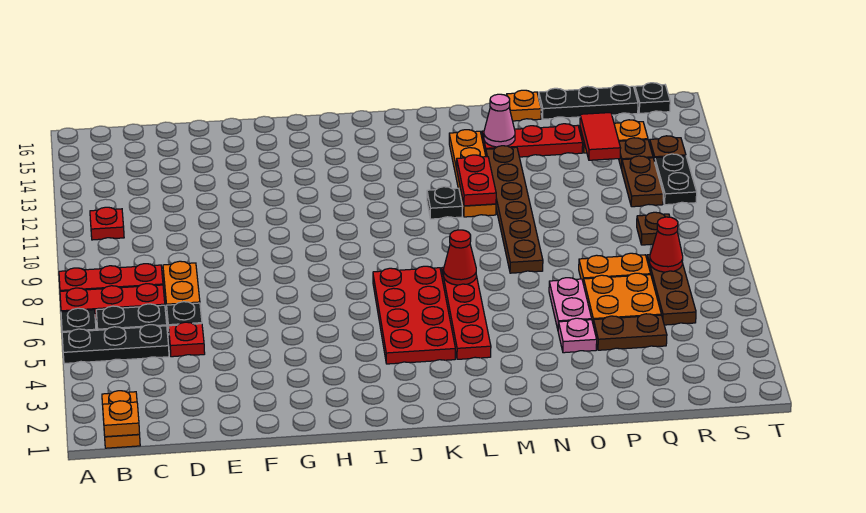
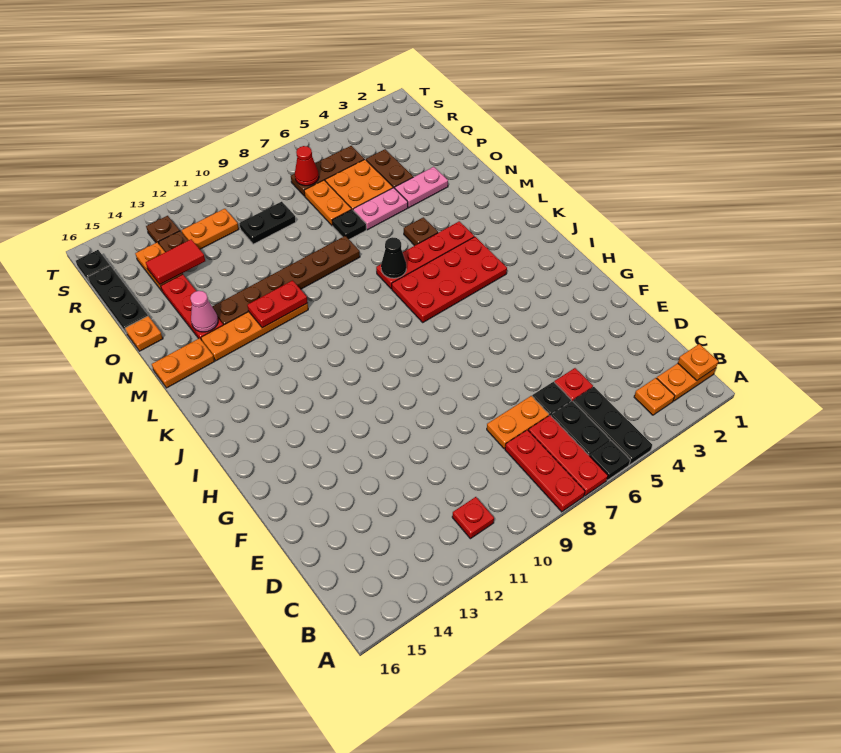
none -> orange 1x1 plate [634,378,675,415]
red 1x1 cone [444,230,476,285] -> black 1x1 cone [381,237,406,278]
black 1x1 plate [427,187,462,219] -> black 1x1 plate moved to [332,210,366,239]
none -> orange 1x2 plate [152,338,215,388]
pink 1x1 plate [558,318,597,353] -> pink 1x2 plate [395,167,448,208]
brown 1x1 plate [637,212,670,245] -> brown 1x1 plate moved to [404,217,438,246]
brown 1x2 plate [622,156,663,207] -> orange 1x2 plate [182,209,239,249]
black 1x2 plate [655,154,697,205] -> black 1x2 plate moved to [239,202,296,244]

